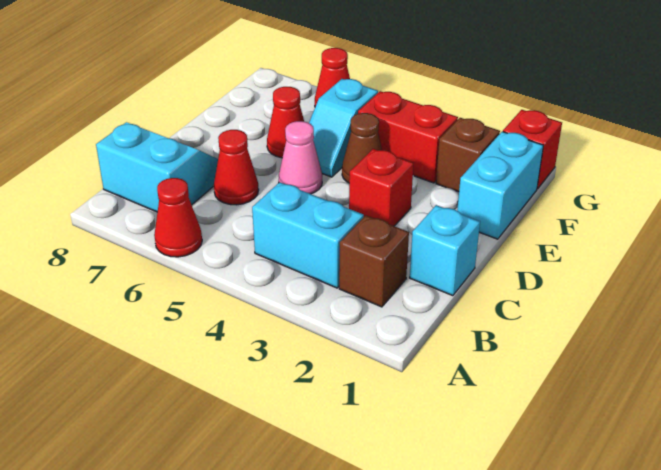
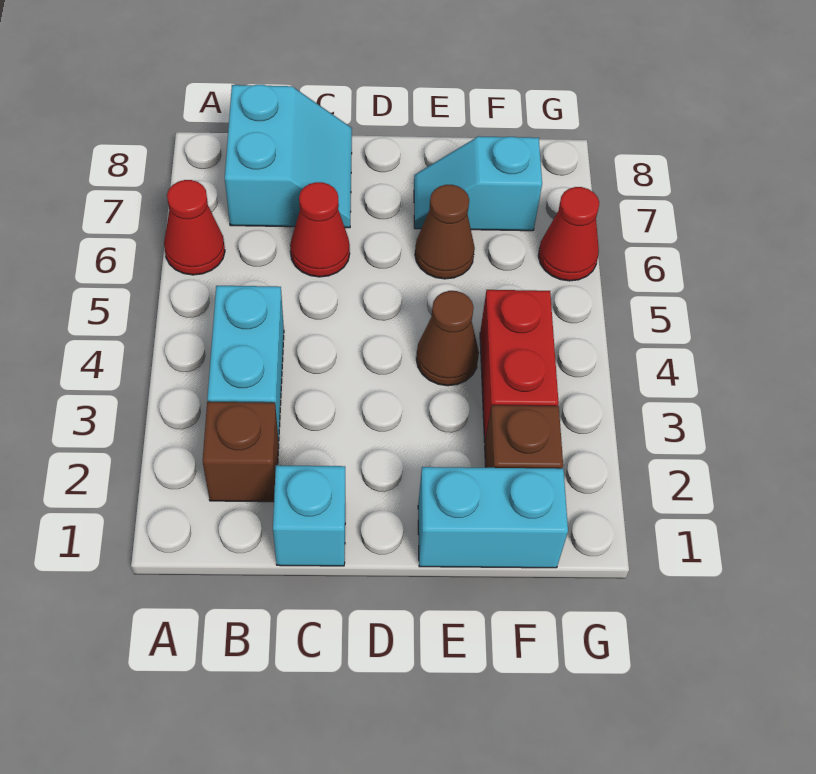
red 1x1 brick [349,149,413,226] -> none
pink 1x1 cone [279,121,322,194] -> none
cyan 1x2 slope [309,79,378,177] -> cyan 1x2 slope moved to [414,136,542,231]
red 1x1 cone [267,87,304,158] -> brown 1x1 cone [415,185,475,279]
red 1x1 brick [503,110,562,189] -> none

